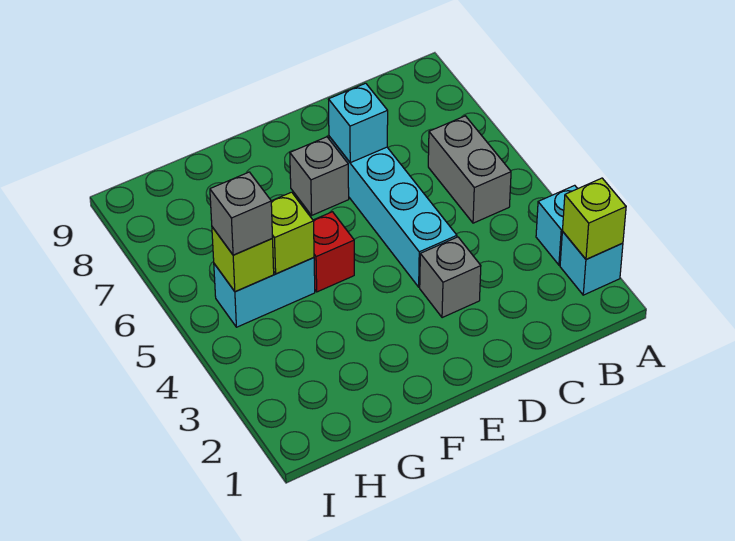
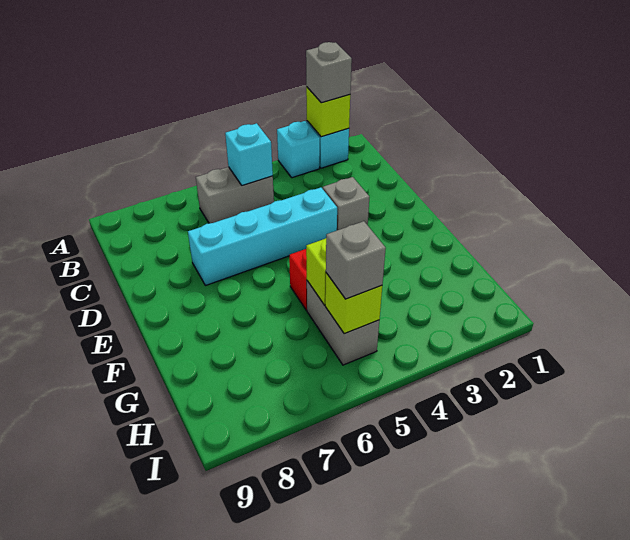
cyan 1x1 brick [328,83,388,163] -> cyan 1x1 brick moved to [225,123,273,186]
grey 1x1 brick [290,137,349,215] -> grey 1x1 brick moved to [306,42,352,103]
cyan 1x2 brick [214,257,315,327] -> grey 1x2 brick [307,281,379,365]

